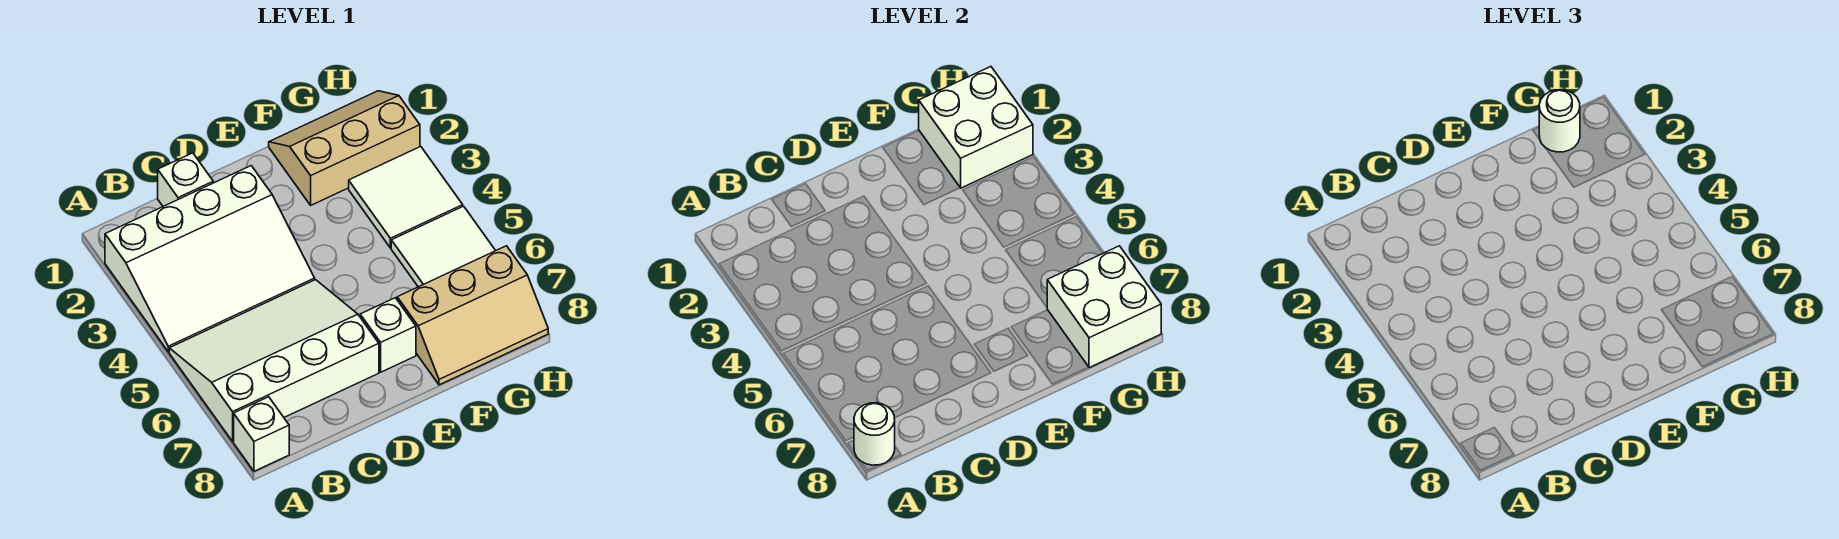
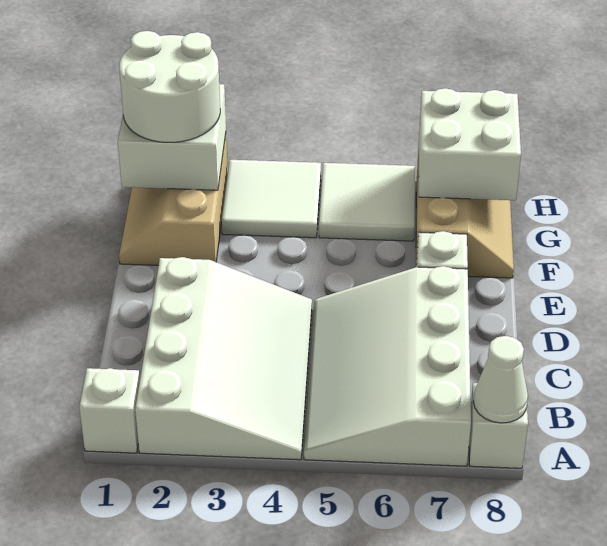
white 1x1 round brick [854,403,895,465] -> white 1x1 cone [473,336,528,423]
white 1x1 brick [158,153,213,206] -> white 1x1 brick moved to [79,368,140,453]
white 1x1 round brick [1539,90,1580,152] -> white 2x2 round brick [119,31,220,142]

